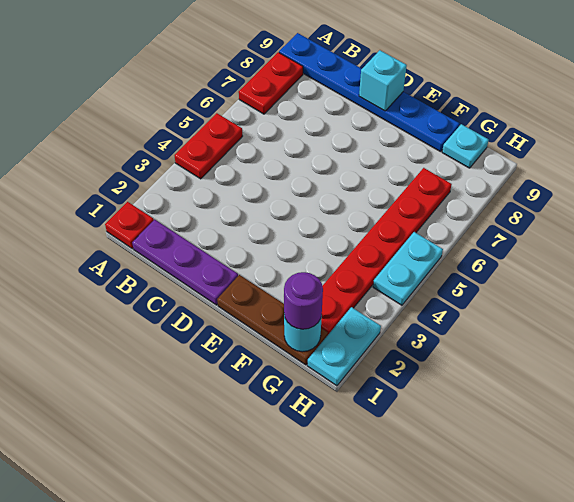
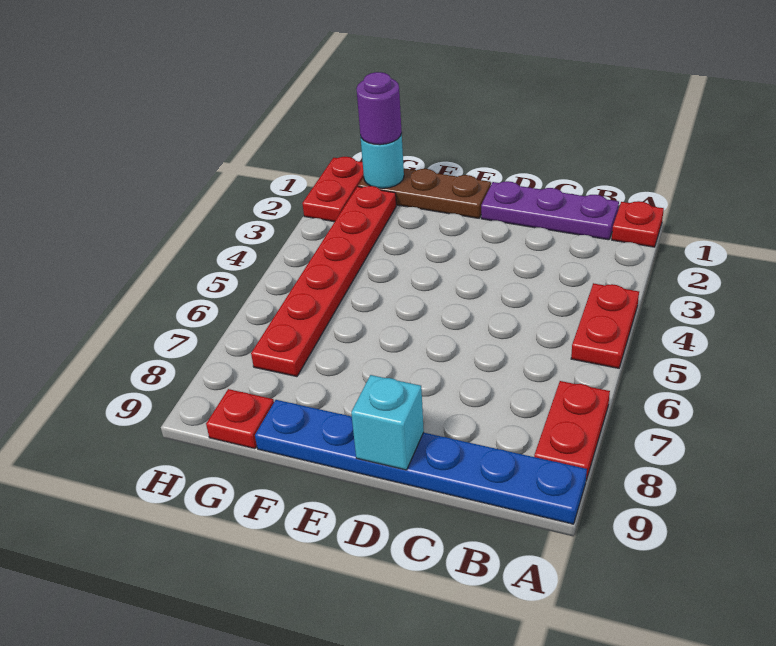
cyan 1x1 plate [442,124,489,168] -> red 1x1 plate [206,389,274,449]
cyan 1x2 plate [308,307,381,386] -> red 1x2 plate [302,157,364,222]
cyan 1x2 plate [373,232,443,305] -> none

